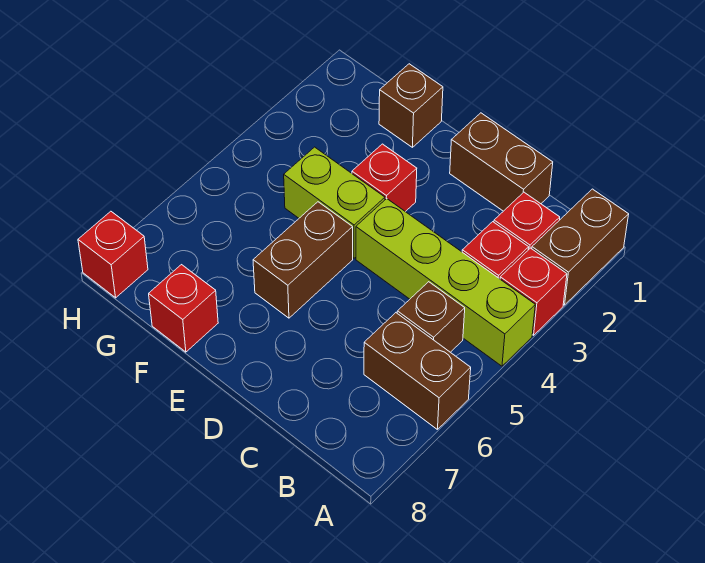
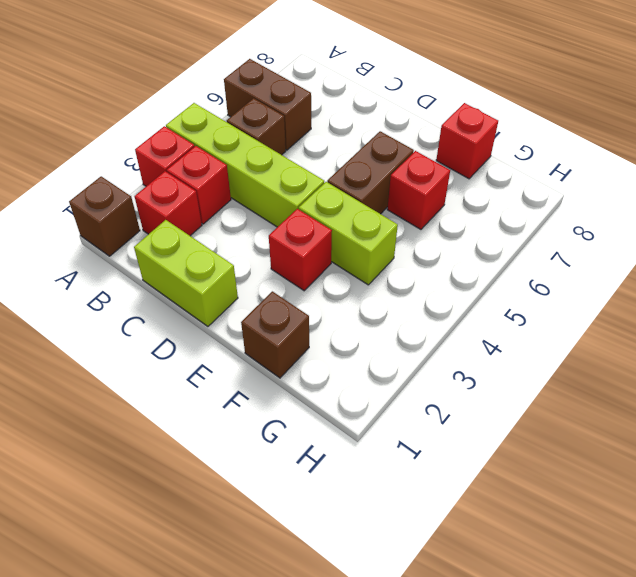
brown 1x2 brick [532,189,629,305] -> brown 1x1 brick [69,176,140,256]
brown 1x2 brick [450,113,553,211] -> lime 1x2 brick [134,220,238,326]
red 1x1 brick [78,211,148,298] -> red 1x1 brick moved to [387,151,450,229]

